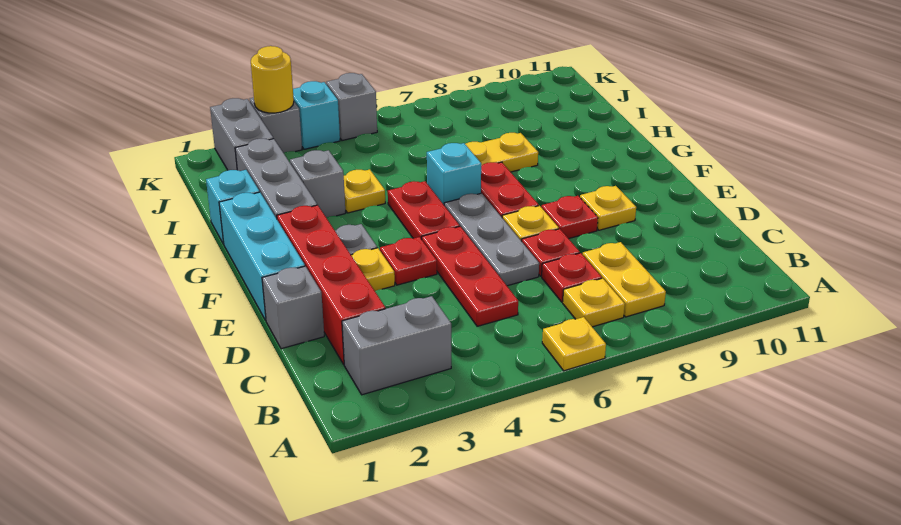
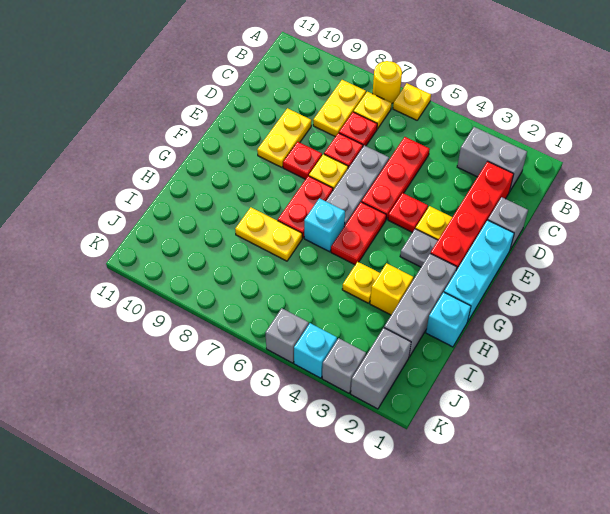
yellow 1x1 plate [580,186,636,230] -> yellow 1x2 plate [257,108,311,167]
grey 1x1 brick [290,150,346,217] -> yellow 1x1 brick [370,263,413,315]
yellow 1x1 round brick [251,46,294,113] -> yellow 1x1 round brick moved to [373,61,402,103]

